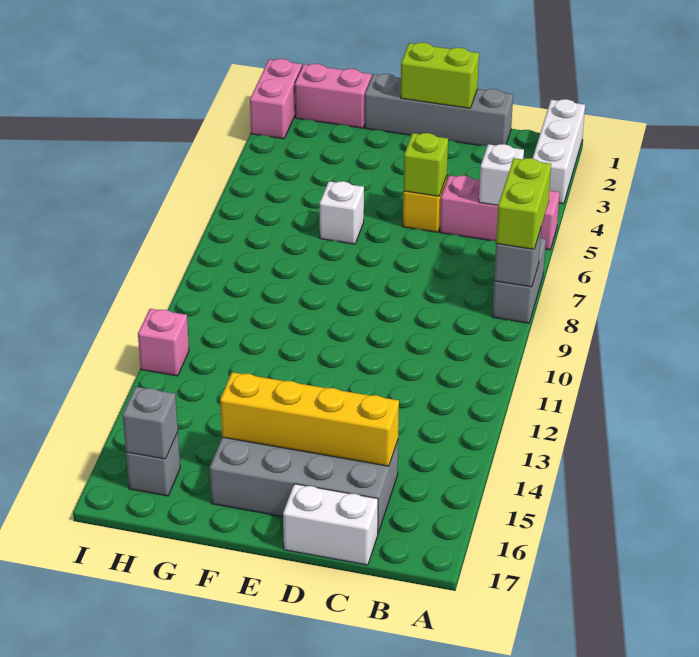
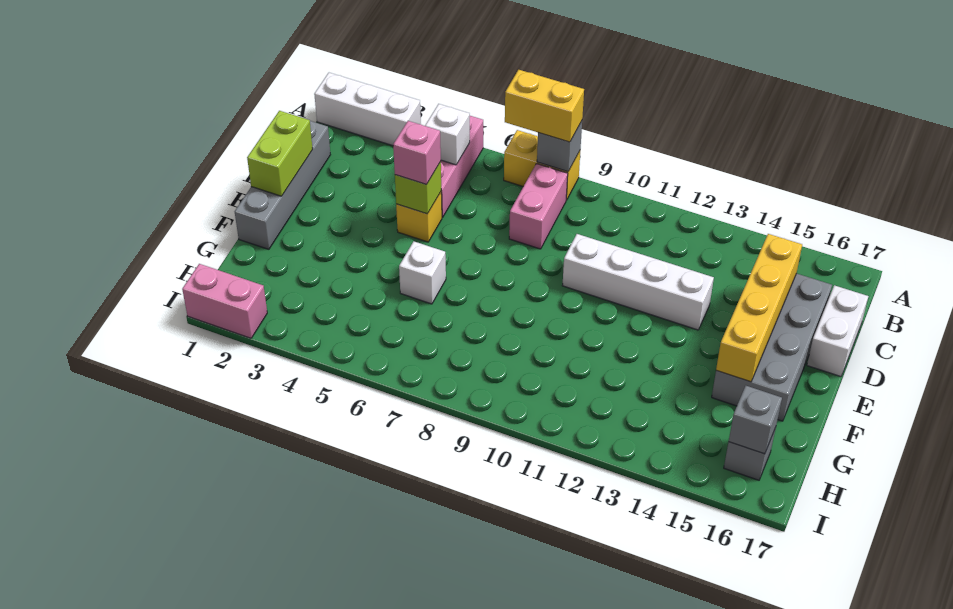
grey 1x2 brick [492,238,546,323] -> yellow 1x2 brick [504,130,580,200]
lime 1x2 brick [496,158,551,249] -> yellow 1x2 brick [505,70,584,142]
none -> white 1x4 brick [562,234,714,330]
pink 1x2 brick [295,64,371,128] -> pink 1x2 brick moved to [509,164,568,249]
pink 1x1 brick [138,309,189,376] -> pink 1x1 brick moved to [393,121,441,185]

